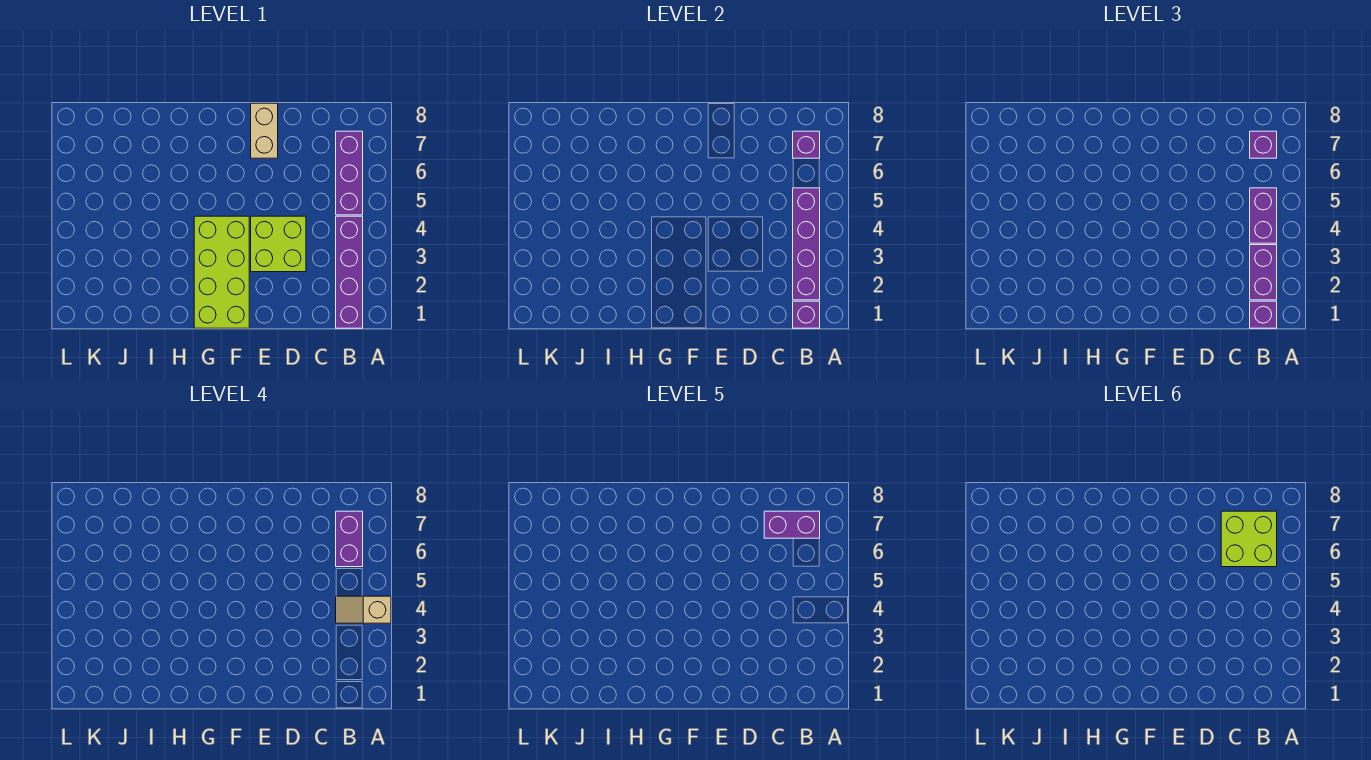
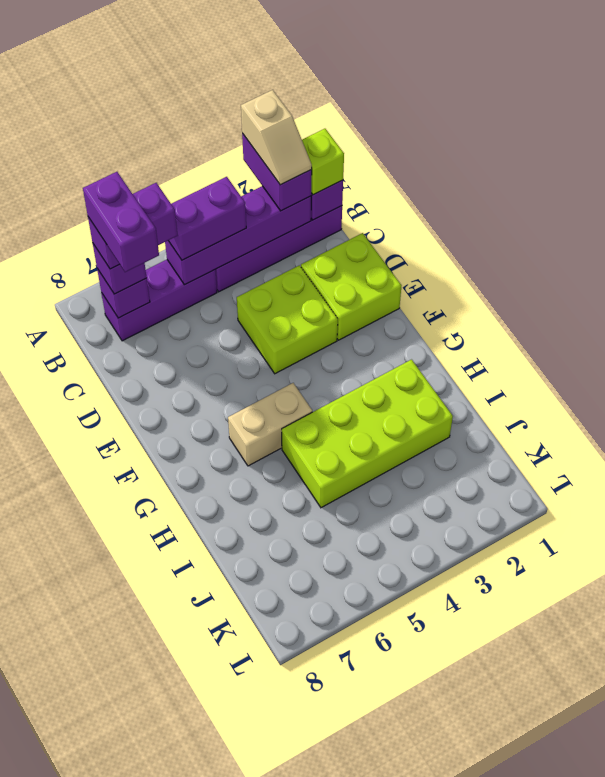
tan 1x2 slope [336,596,391,623] -> tan 1x2 slope moved to [241,90,312,185]
purple 1x1 brick [1250,301,1277,328] -> lime 1x1 brick [302,129,344,195]
purple 1x2 brick [1250,245,1277,300] -> purple 1x2 brick turned to [242,133,312,211]
lime 2x2 brick [1221,511,1277,567] -> lime 2x2 brick moved to [301,233,401,340]
tan 1x2 brick [251,103,278,158] -> tan 1x2 brick moved to [228,383,312,466]
lime 2x4 brick [194,216,249,328] -> lime 2x4 brick moved to [282,360,453,508]

